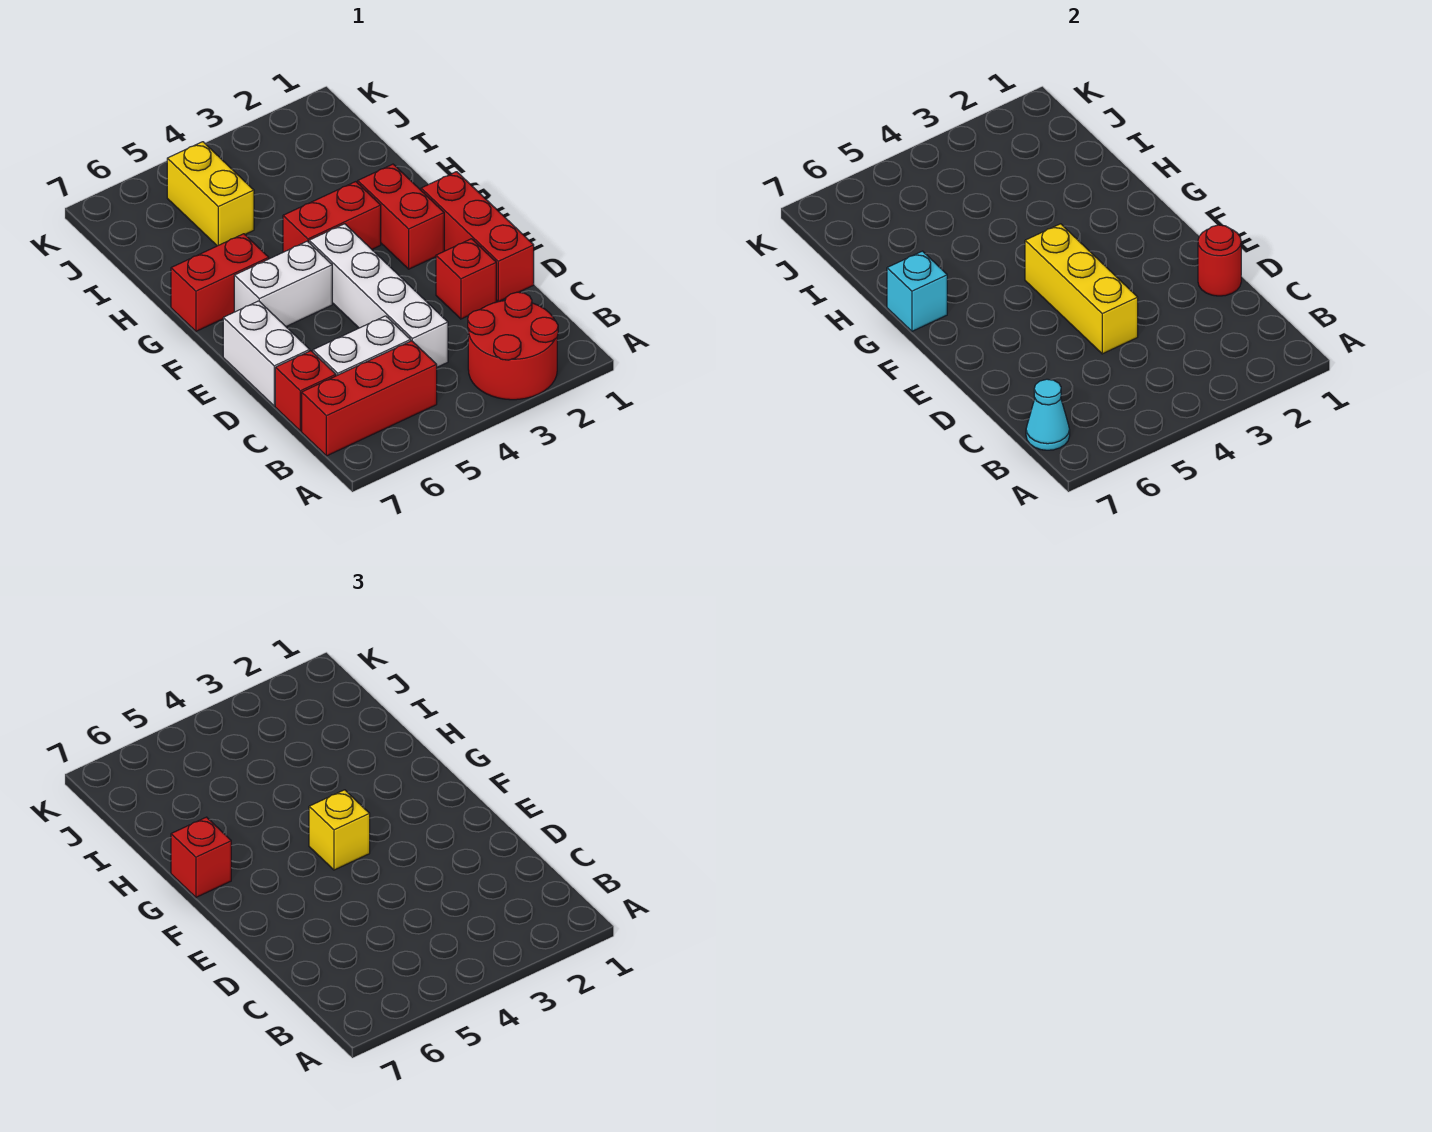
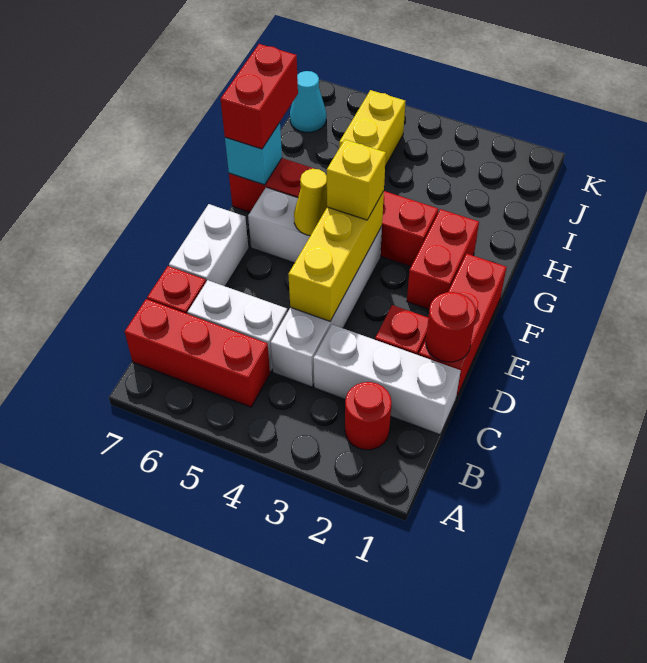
red 2x2 round brick [468,292,558,400] -> red 1x1 round brick [345,382,391,450]
cyan 1x1 cone [1026,379,1070,450] -> cyan 1x1 cone moved to [290,71,326,132]
none -> white 1x3 brick [313,324,461,435]
none -> yellow 1x1 cone [294,169,327,236]
red 1x1 brick [171,817,231,897] -> red 1x2 brick [221,44,298,149]

